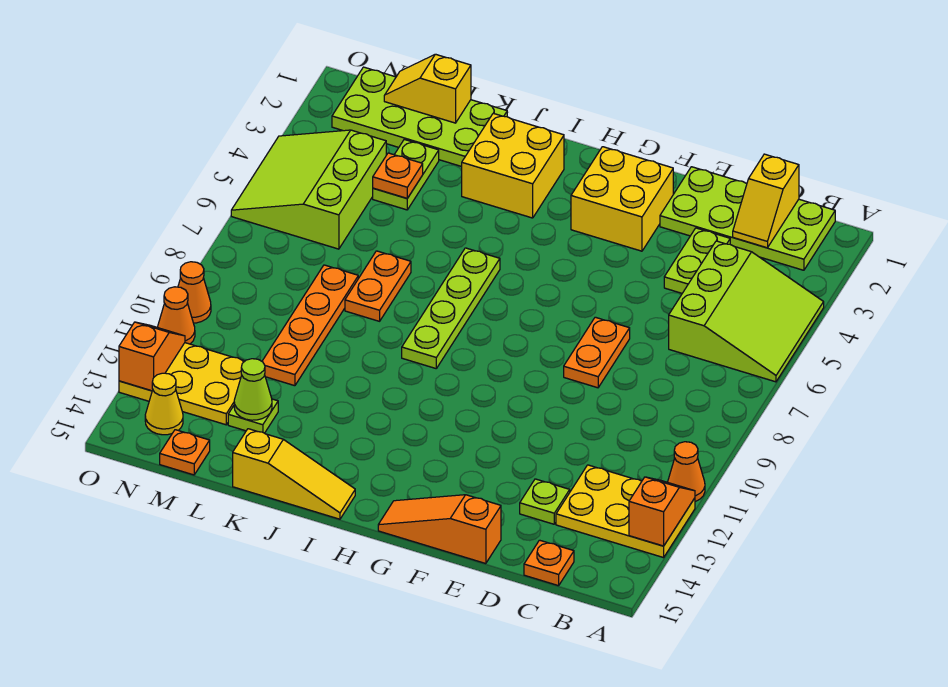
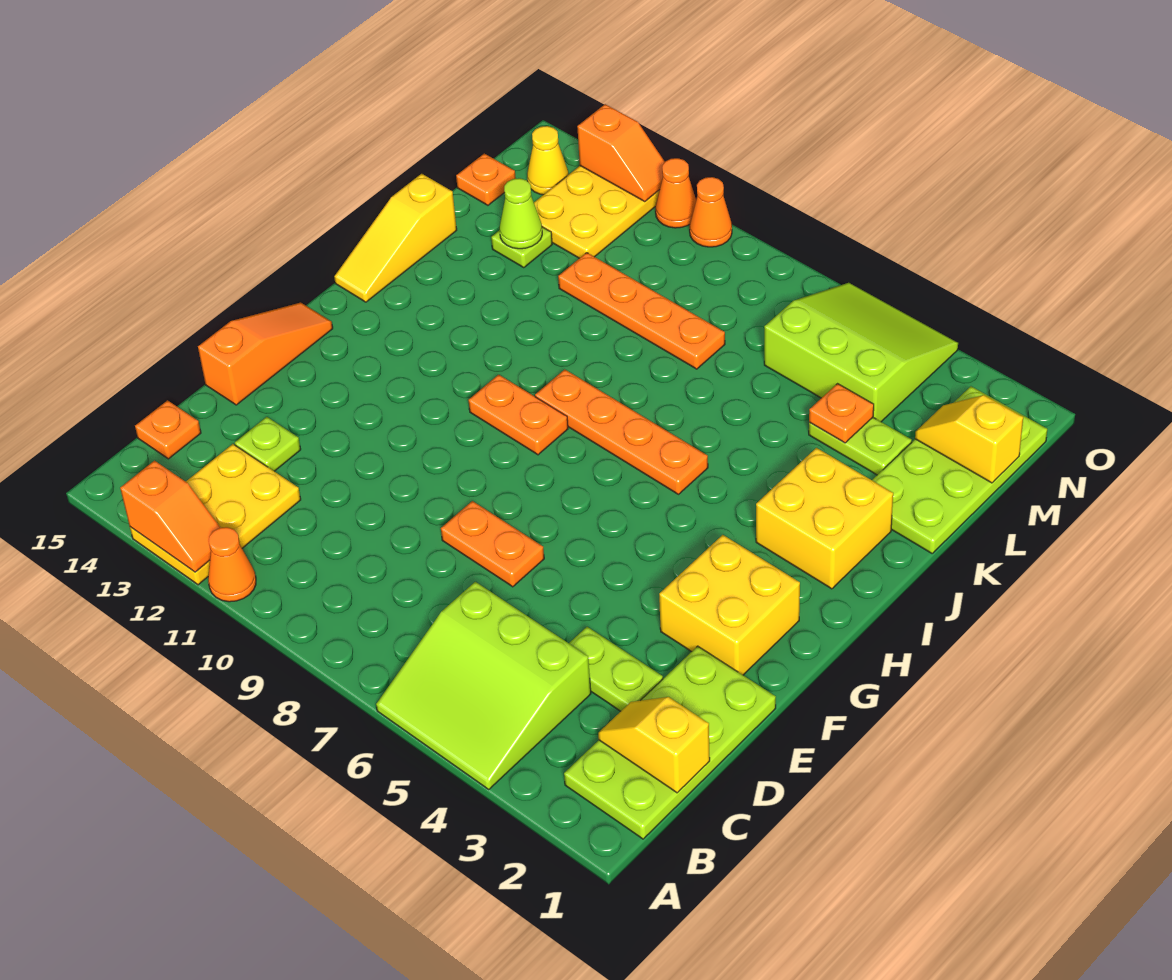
lime 1x4 plate [402,248,500,368] -> orange 1x4 plate [535,369,708,494]
orange 1x2 plate [345,251,411,321] -> orange 1x2 plate moved to [469,375,568,455]
yellow 1x2 slope [384,54,471,123] -> yellow 1x2 slope turned to [915,395,1023,483]

